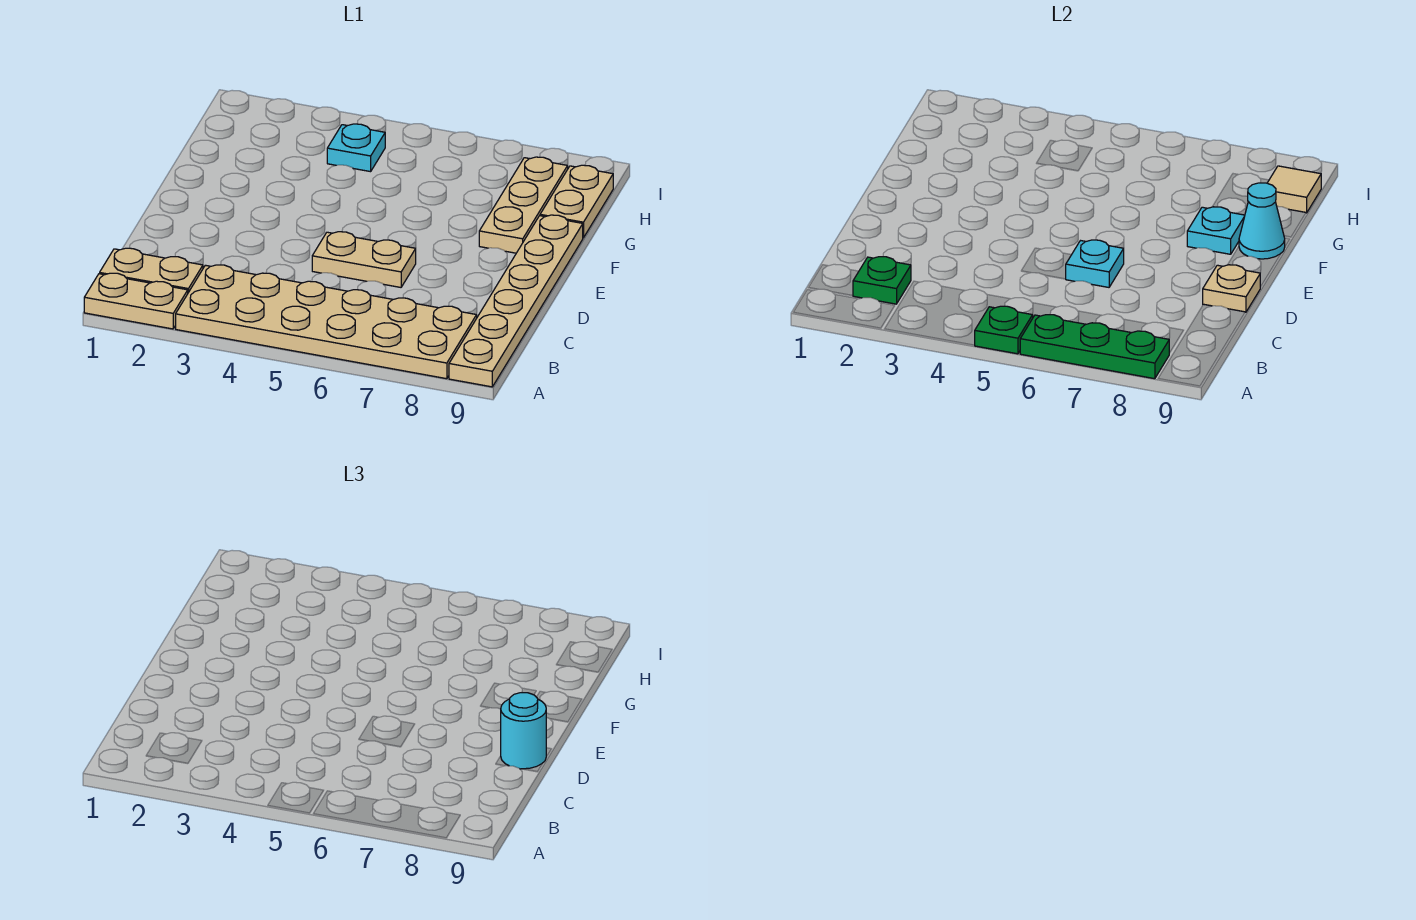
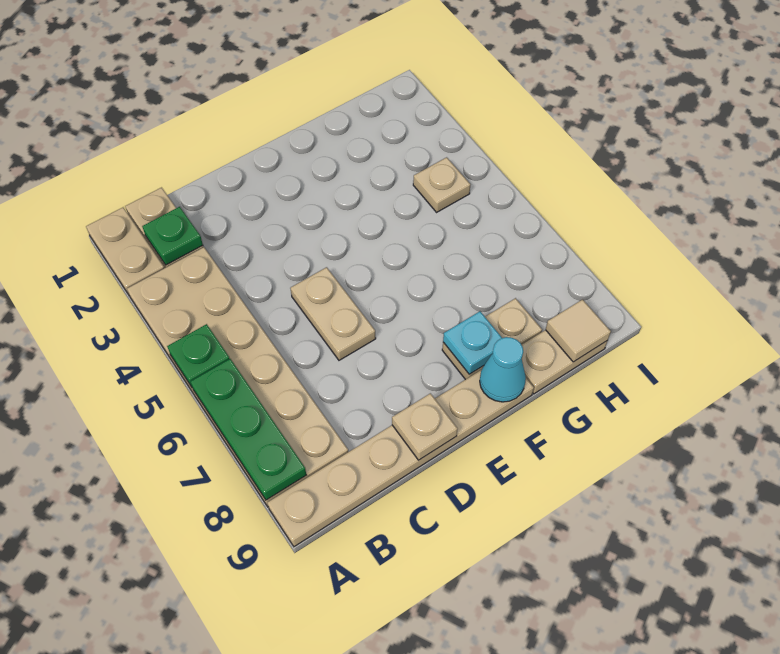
cyan 1x1 plate [1066,240,1124,287] -> none
cyan 1x1 round brick [501,693,546,769] -> none
tan 1x3 plate [479,157,568,253] -> tan 1x2 plate [442,298,542,380]
cyan 1x1 plate [327,124,385,172] -> tan 1x1 plate [413,157,470,212]

